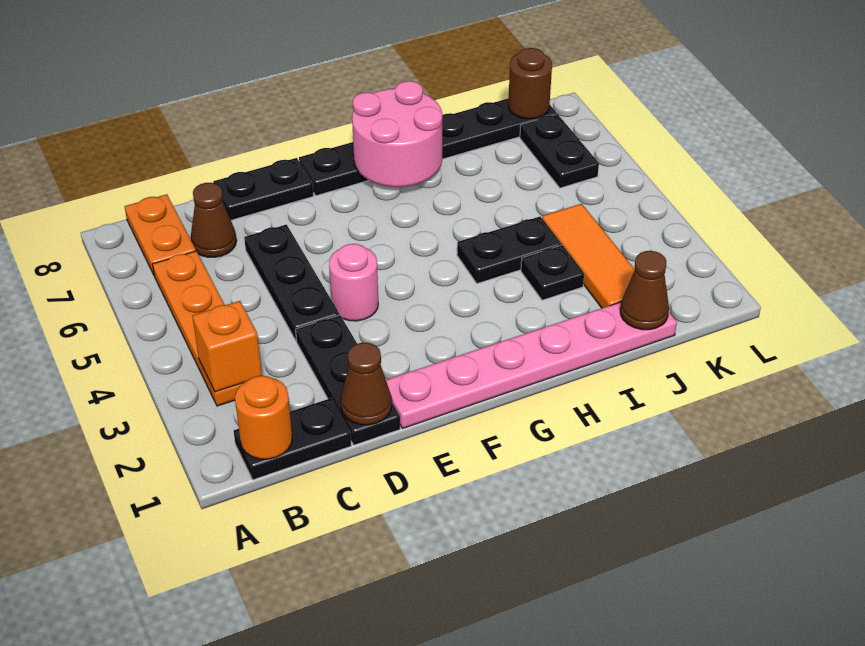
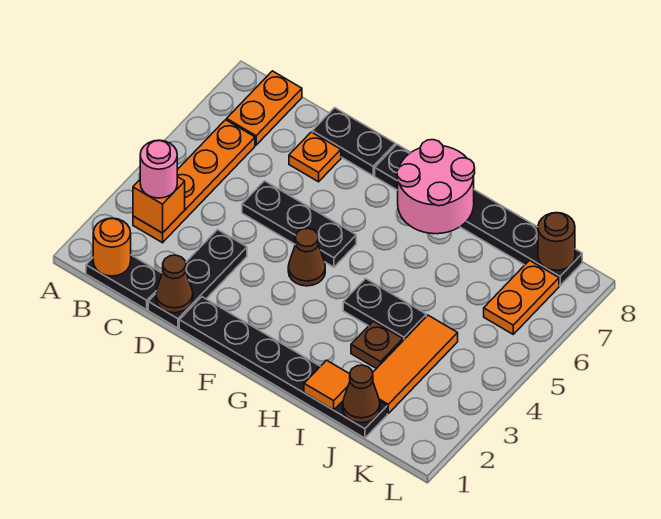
brown 1x1 cone [191,183,237,257] -> brown 1x1 cone moved to [288,228,325,286]
black 1x3 plate [244,225,339,341] -> black 1x3 plate turned to [242,181,356,267]
none -> orange 1x1 plate [289,132,341,182]
pink 1x6 plate [386,302,677,428] -> black 1x6 plate [179,297,387,438]
pink 1x1 round brick [329,244,378,321] -> pink 1x1 round brick moved to [140,140,177,198]
none -> orange 1x1 tile [304,360,350,410]
black 1x1 plate [521,245,584,300] -> brown 1x1 plate [351,321,403,369]
black 1x2 plate [520,114,599,188] -> orange 1x2 plate [484,260,559,334]

